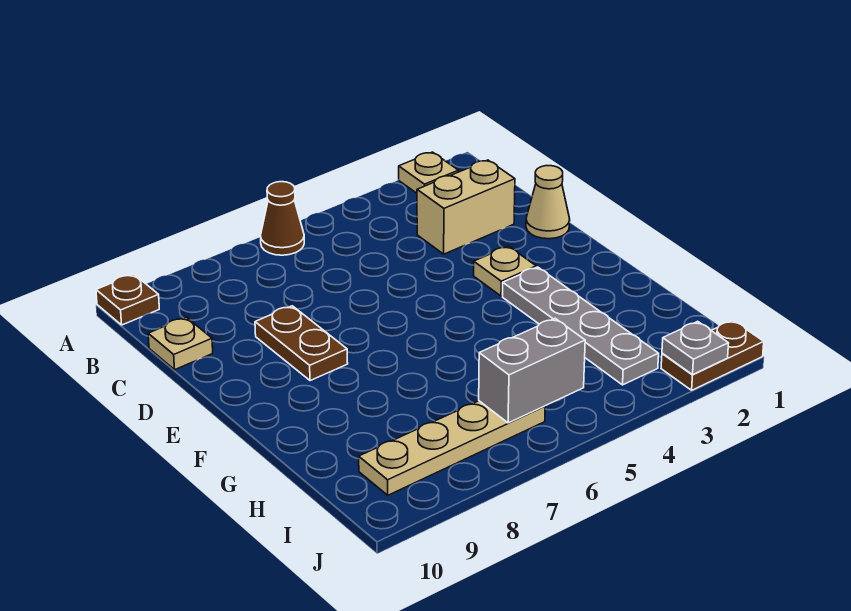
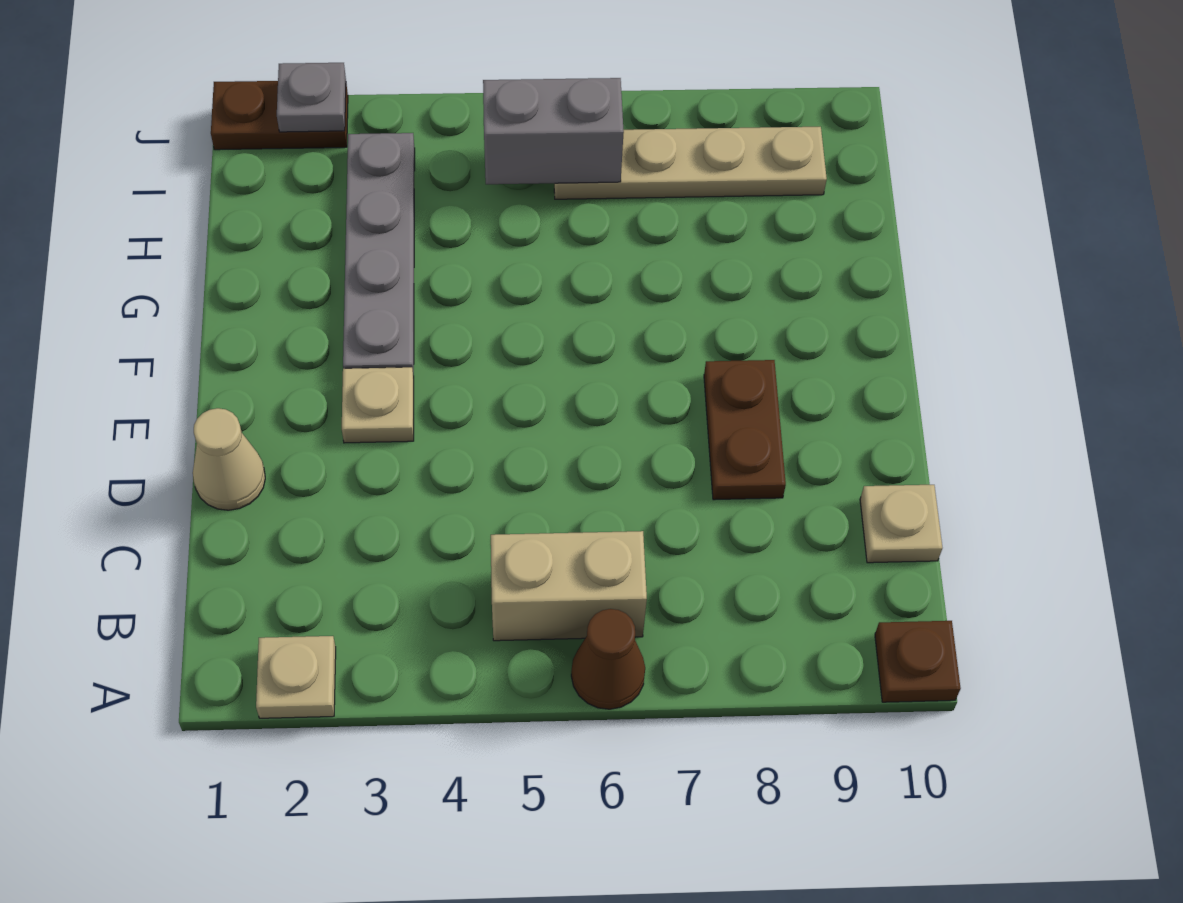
tan 1x2 brick [417,160,515,254] -> tan 1x2 brick moved to [491,531,647,641]

